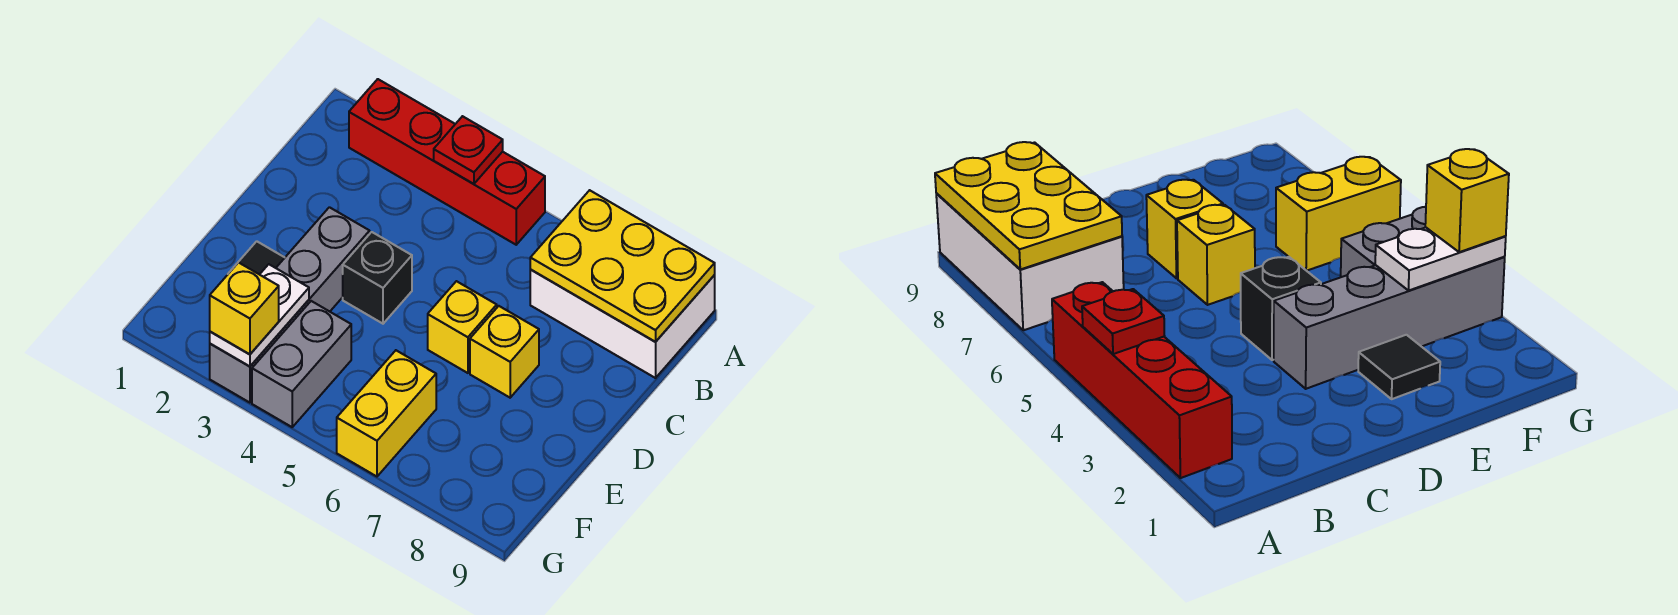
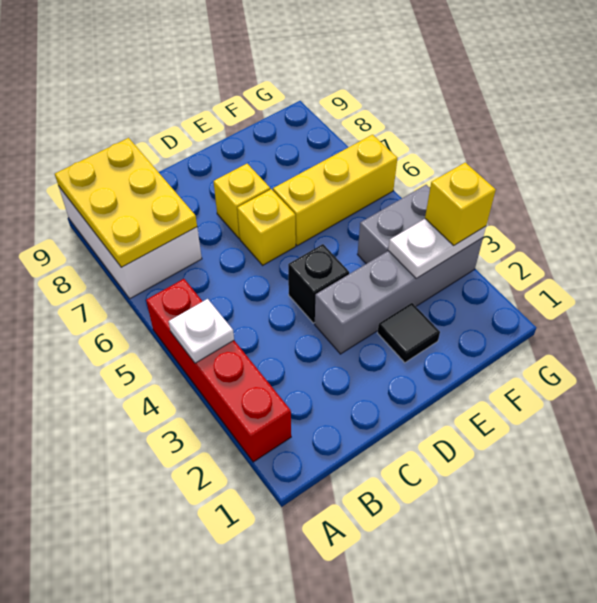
red 1x1 plate [434,116,503,184] -> white 1x1 plate [169,299,234,363]
yellow 1x2 brick [337,350,436,476] -> yellow 1x3 brick [273,135,397,246]

